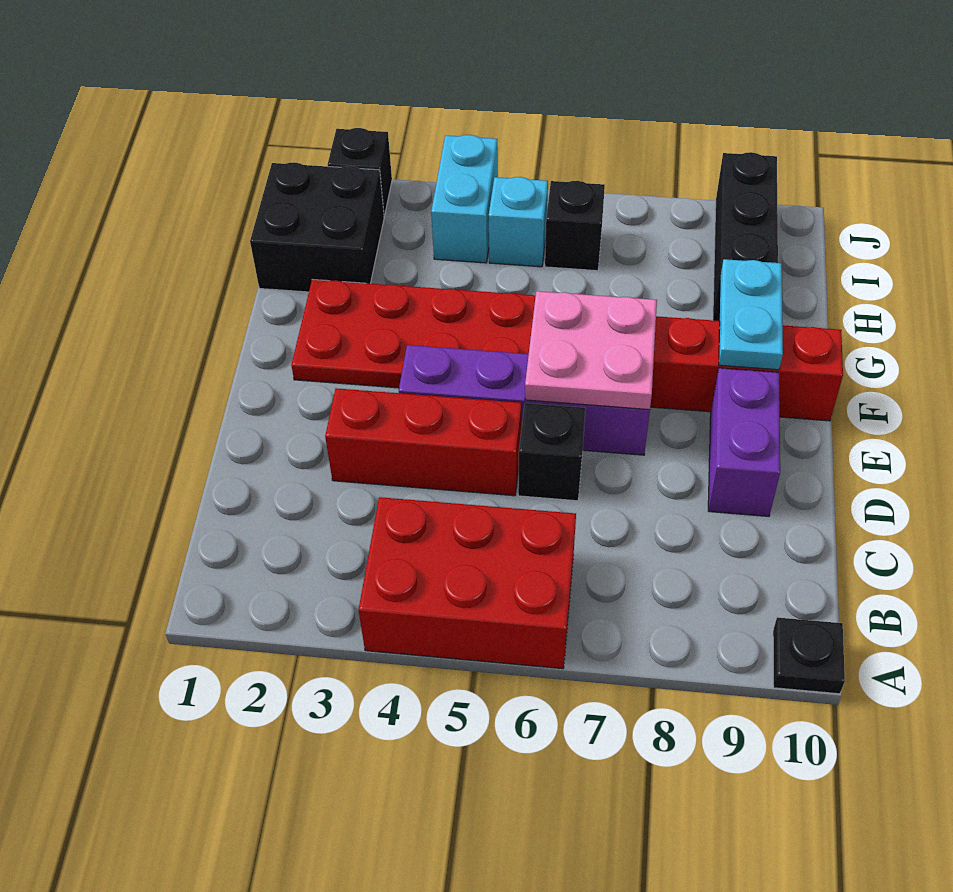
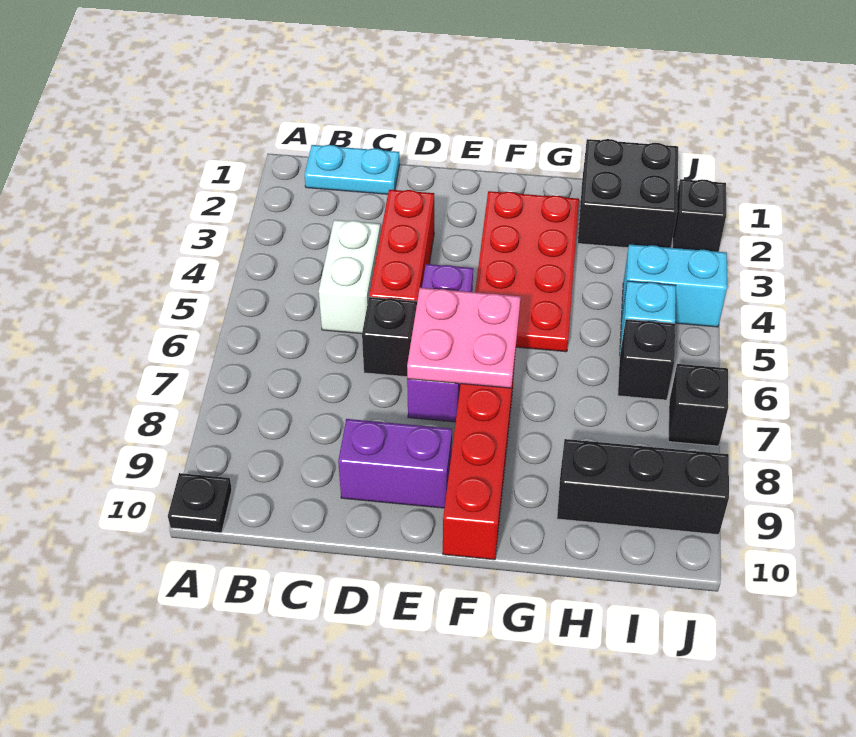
red 2x3 brick [359,497,576,669] -> none
none -> white 1x2 brick [319,220,381,334]
purple 1x4 brick [399,345,650,455] -> purple 1x3 brick [407,264,473,422]
cyan 1x2 plate [719,259,783,370] -> cyan 1x2 plate moved to [305,145,400,194]
none -> black 1x1 brick [668,364,728,446]

